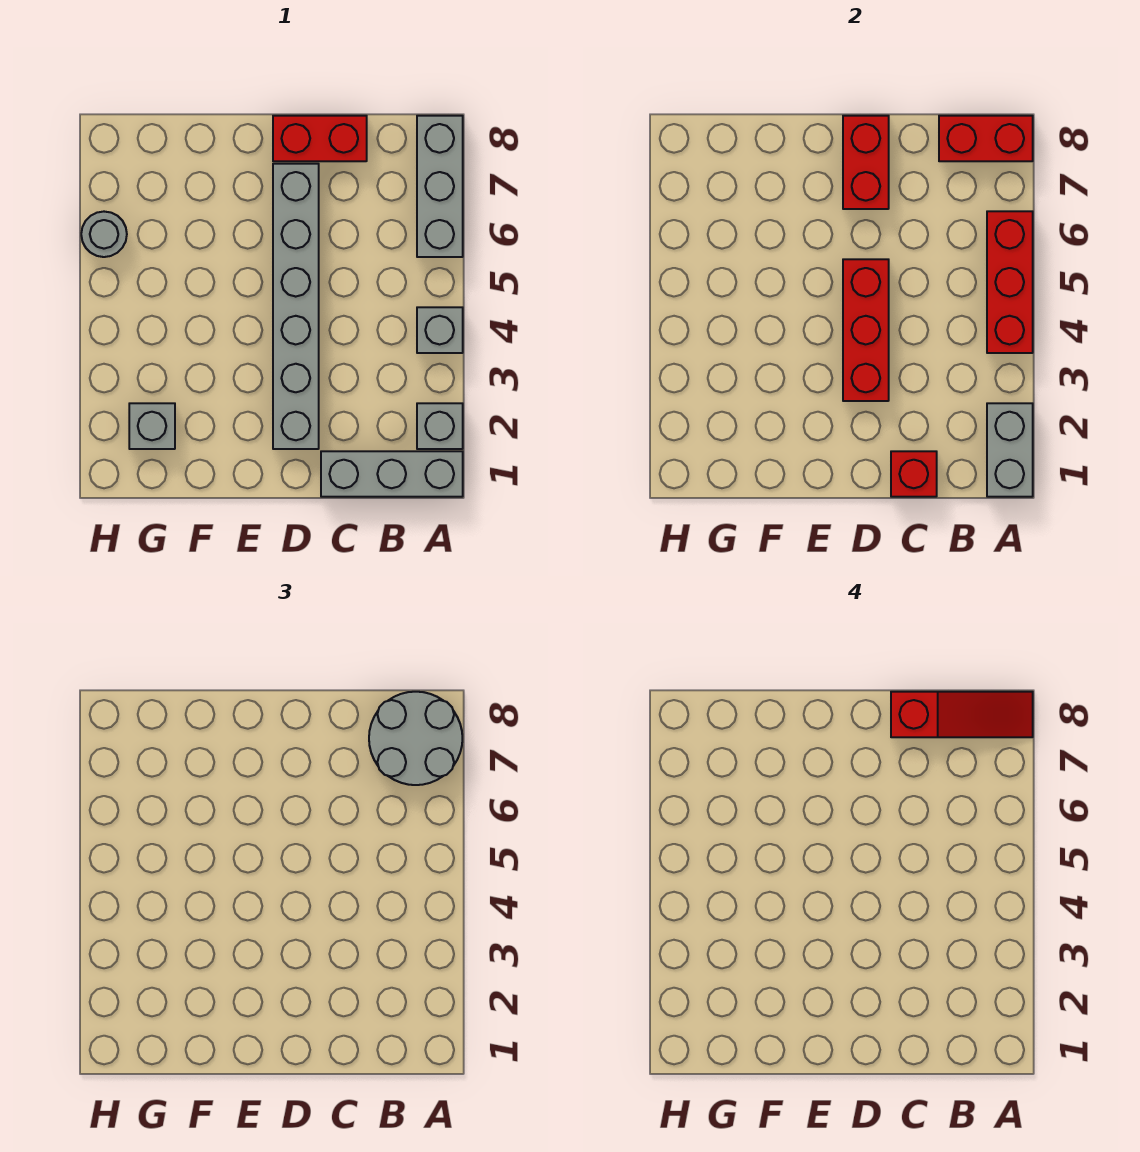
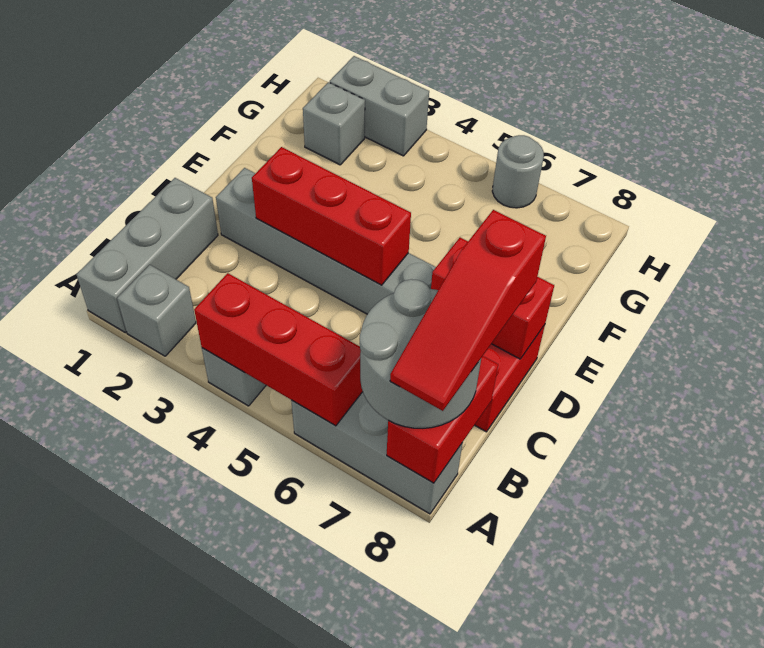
grey 1x2 brick [987,403,1033,497] -> grey 1x2 brick moved to [330,56,429,156]
red 1x1 brick [891,451,937,497] -> none

